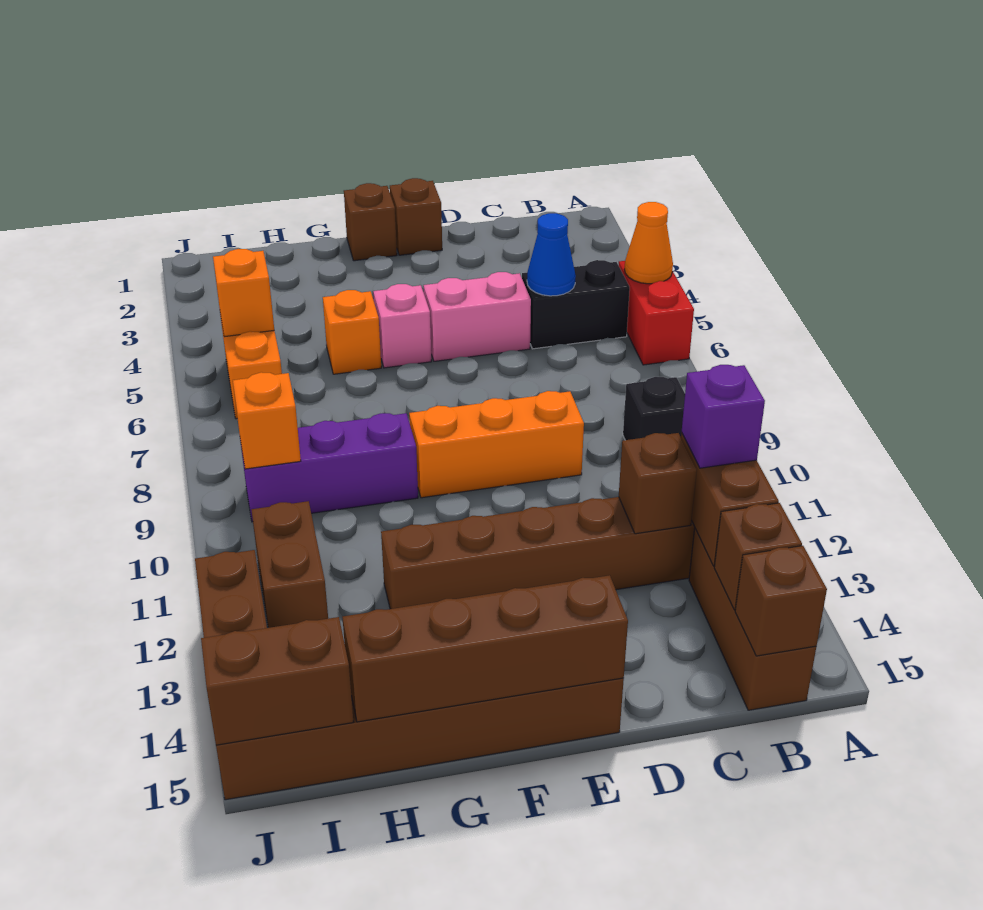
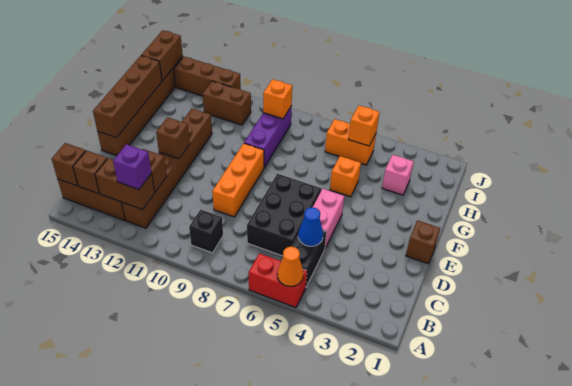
none -> black 2x3 brick [247,174,321,256]
brown 1x1 brick [344,183,397,261] -> brown 1x1 brick moved to [156,117,190,159]
pink 1x1 brick [373,284,431,368] -> pink 1x1 brick moved to [382,155,414,195]

